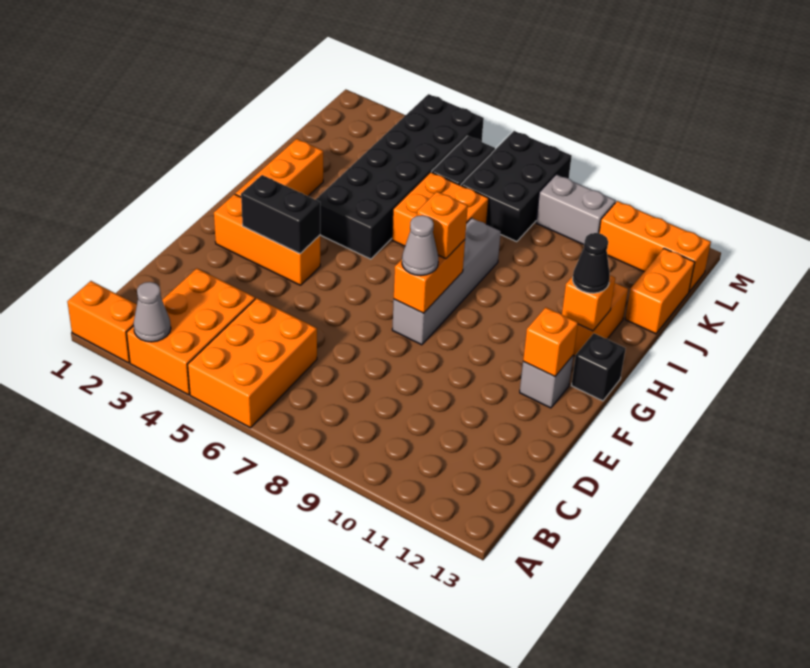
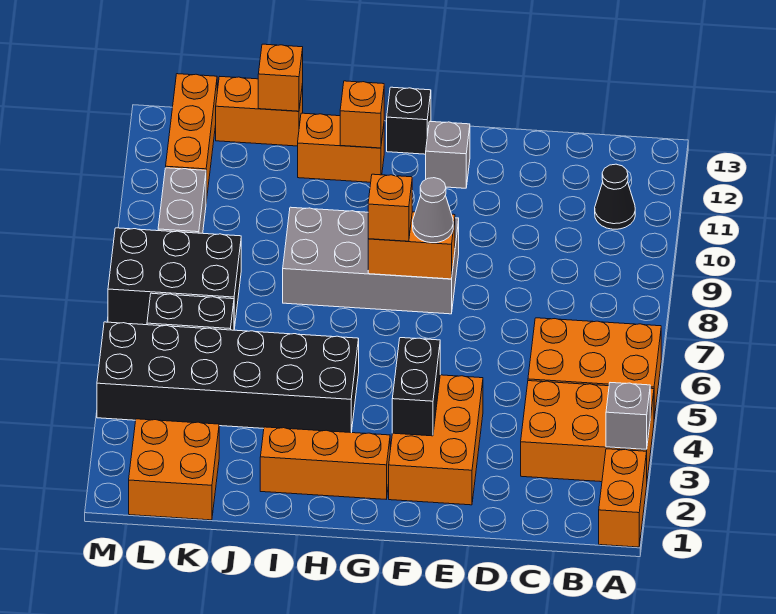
grey 1x1 cone [133,282,171,342] -> grey 1x1 brick [606,383,650,449]
orange 1x3 brick [214,194,320,285] -> orange 2x3 brick [389,375,483,505]
grey 1x4 brick [392,218,501,345] -> grey 2x4 brick [283,207,459,314]
orange 1x1 brick [523,307,578,377] -> orange 1x1 brick moved to [258,44,303,111]
black 1x1 cone [573,233,610,293] -> black 1x1 cone moved to [595,164,635,229]
orange 2x2 brick [392,172,489,246] -> orange 2x2 brick moved to [129,419,219,520]

